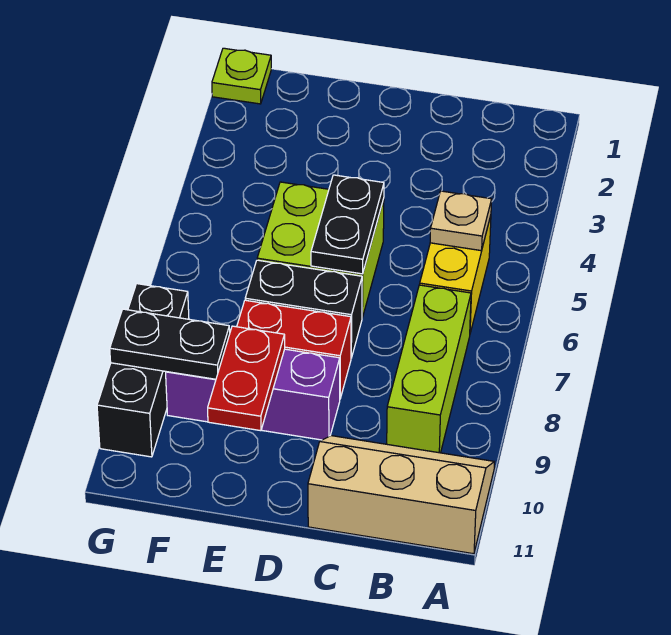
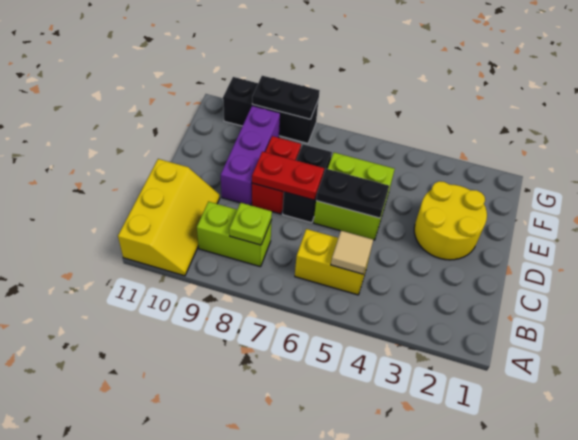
tan 2x3 slope [308,436,494,554] -> yellow 2x3 slope [118,159,220,276]
tan 1x1 plate [430,191,492,251] -> tan 1x1 tile [331,231,373,274]
lime 1x3 brick [387,285,471,453] -> lime 1x2 brick [197,202,272,267]
none -> yellow 2x2 round brick [414,181,487,260]
red 1x2 plate [208,326,285,431] -> red 1x2 plate moved to [252,151,324,200]
black 1x2 plate [110,309,230,379] -> black 1x2 plate turned to [252,76,320,119]
lime 1x1 plate [212,48,271,104] -> lime 1x1 plate moved to [229,203,272,245]

